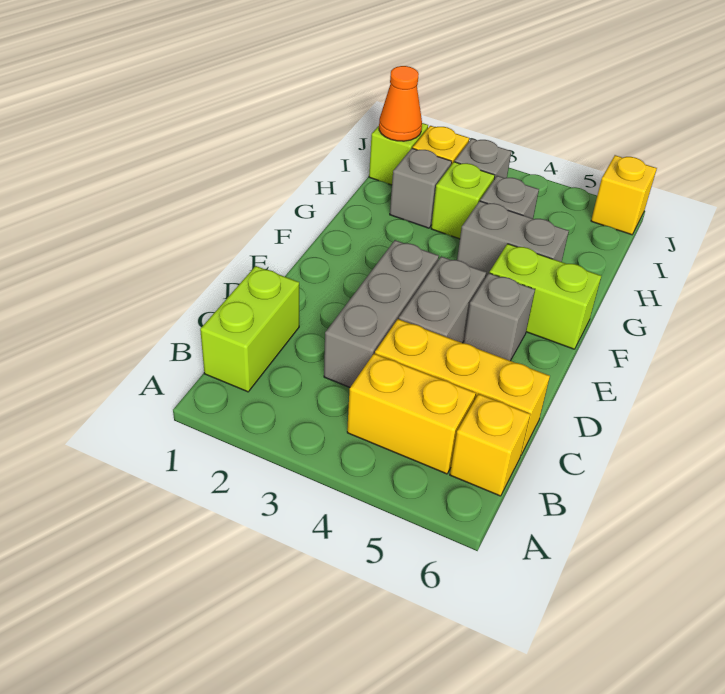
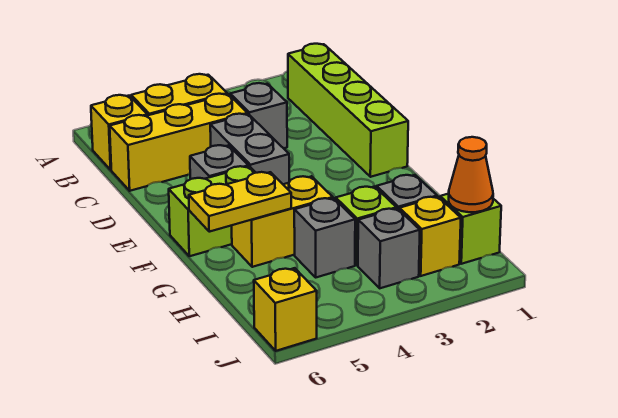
lime 1x2 brick [200,266,299,392] -> lime 1x4 brick [288,44,408,177]
grey 1x3 brick [324,240,439,387] -> grey 1x1 brick [230,83,287,148]
grey 1x2 brick [457,201,569,276] -> yellow 1x2 brick [232,176,333,267]
none -> yellow 1x2 plate [189,172,291,232]

